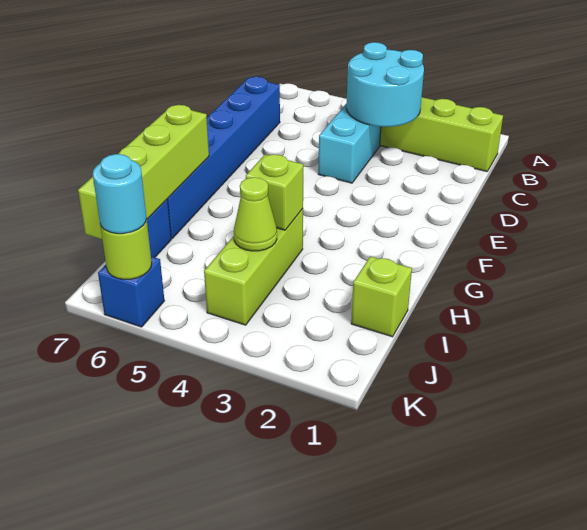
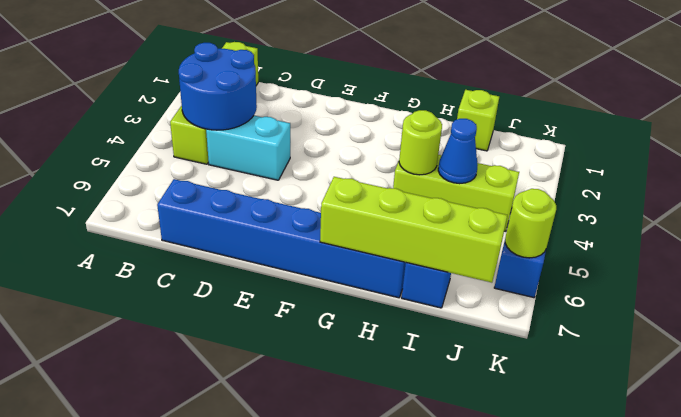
cyan 2x2 round brick [346,42,424,127] -> blue 2x2 round brick [179,43,257,130]
lime 1x1 brick [246,154,303,230] -> lime 1x1 round brick [399,110,442,175]
lime 1x1 cone [234,177,277,251] -> blue 1x1 cone [438,119,478,184]
cyan 1x1 round brick [93,154,146,234] -> none

